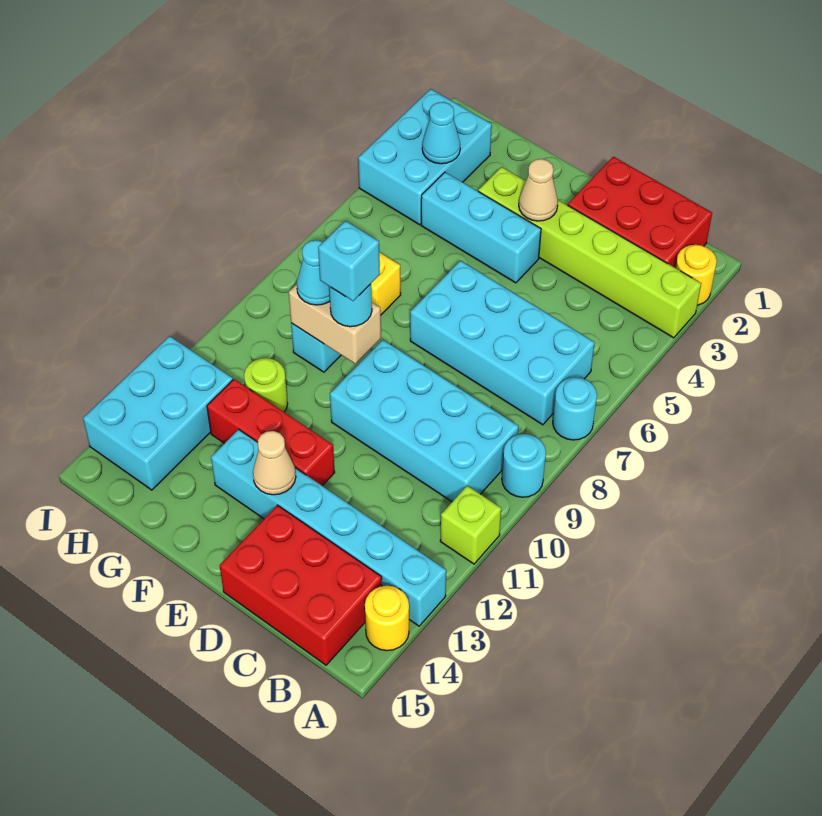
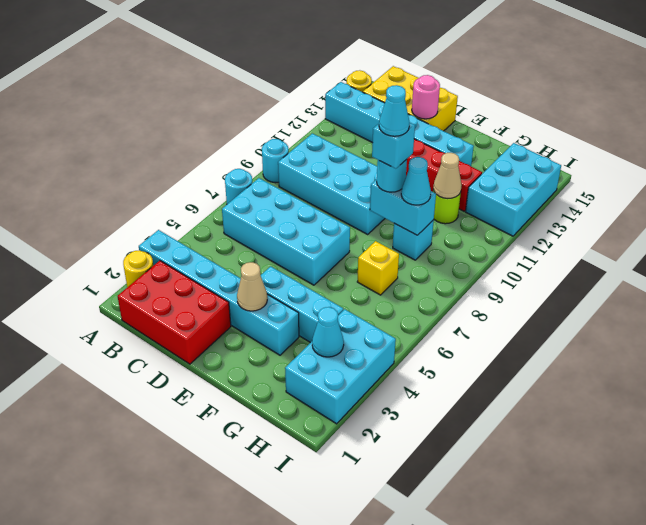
lime 1x6 brick [478,167,701,338] -> cyan 1x6 brick [139,230,299,355]
lime 1x1 brick [440,486,501,564] -> none
red 2x3 brick [220,505,382,665] -> yellow 2x3 brick [363,66,458,131]
none -> pink 1x1 round brick [412,75,440,119]
tan 1x1 cone [253,431,296,495] -> tan 1x1 cone moved to [433,153,462,199]
tan 1x2 brick [289,284,381,364] -> cyan 1x2 brick [370,179,436,235]
none -> cyan 1x1 cone [379,85,409,136]

